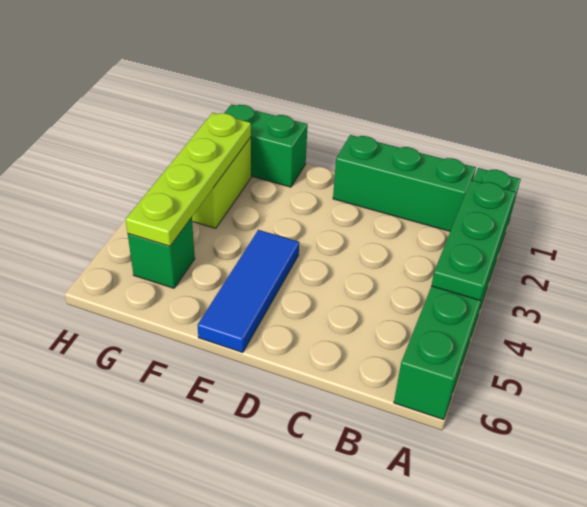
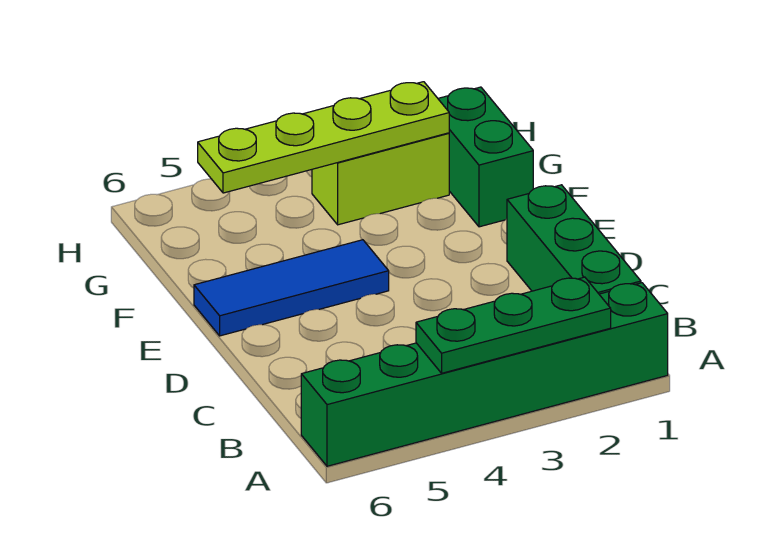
green 1x1 brick [128,218,195,288] -> none

